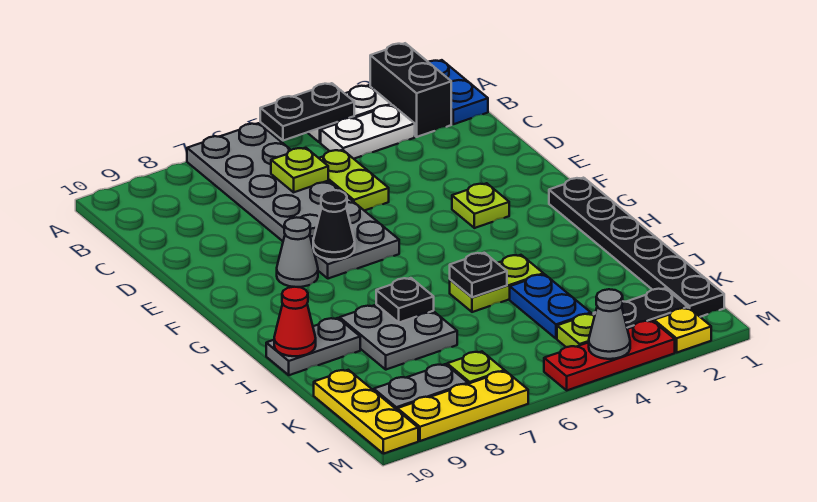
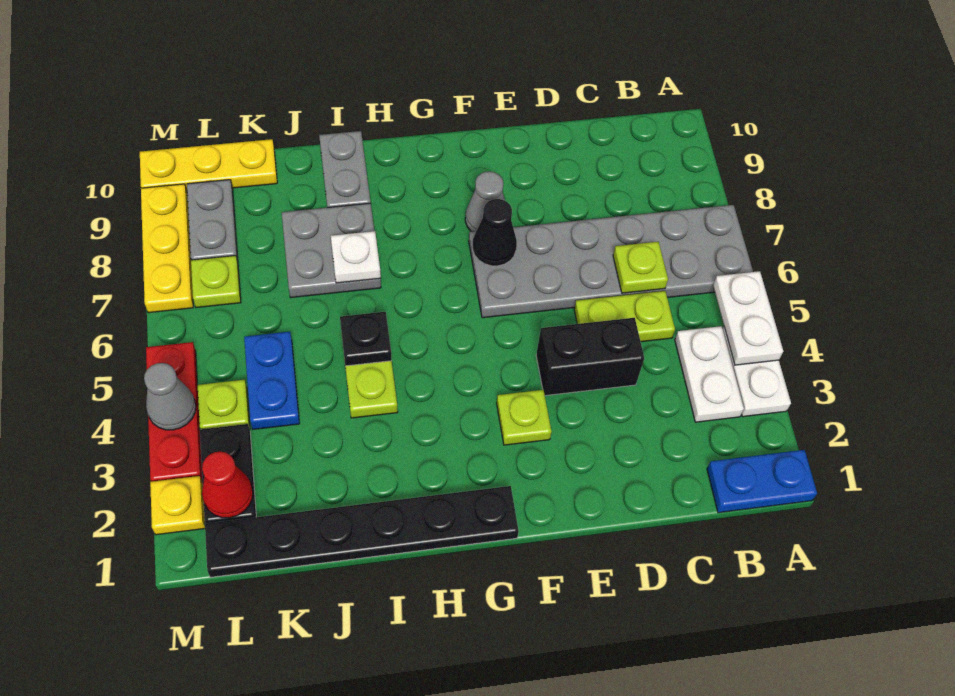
black 1x2 brick [370,43,451,137] -> black 1x2 brick moved to [536,318,644,396]
black 1x2 plate [260,83,354,141] -> white 1x2 plate [713,271,783,365]
black 1x1 plate [376,278,434,323] -> white 1x1 plate [331,231,381,283]
red 1x1 cone [274,287,316,356] -> red 1x1 cone moved to [202,451,253,518]
blue 1x2 plate [510,274,591,339] -> blue 1x2 plate turned to [244,332,300,429]

